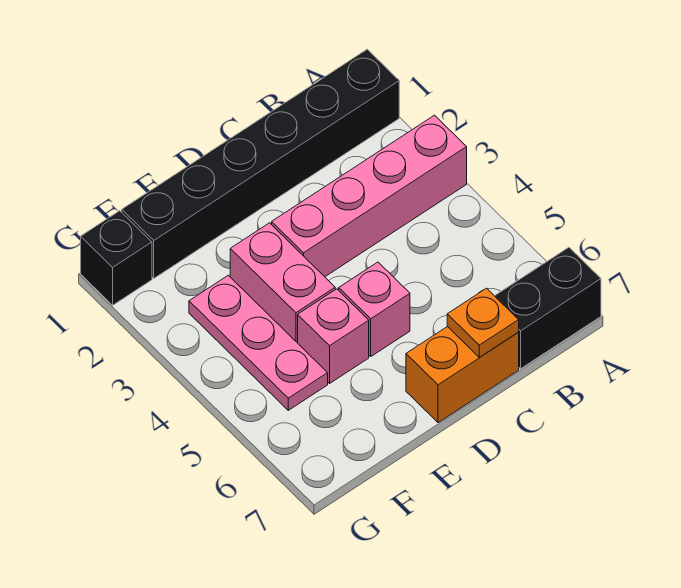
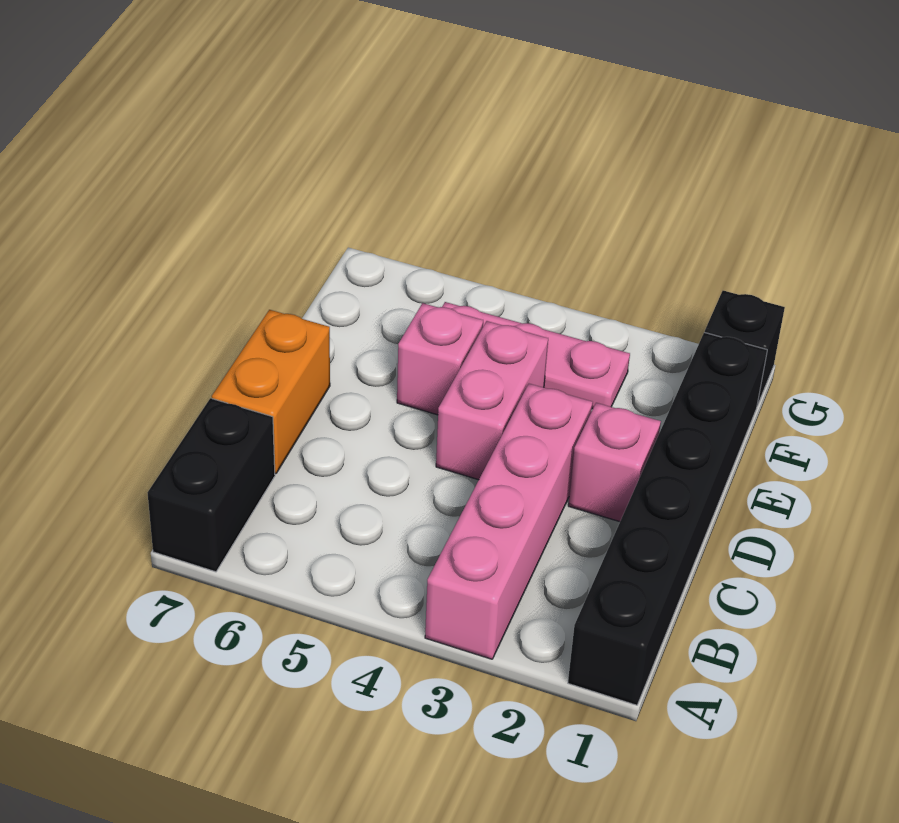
orange 1x1 plate [447,288,519,357] -> none
pink 1x1 brick [339,262,410,356] -> pink 1x1 brick moved to [568,403,661,522]
pink 1x2 brick [230,223,335,343] -> pink 1x2 brick turned to [436,321,548,480]

